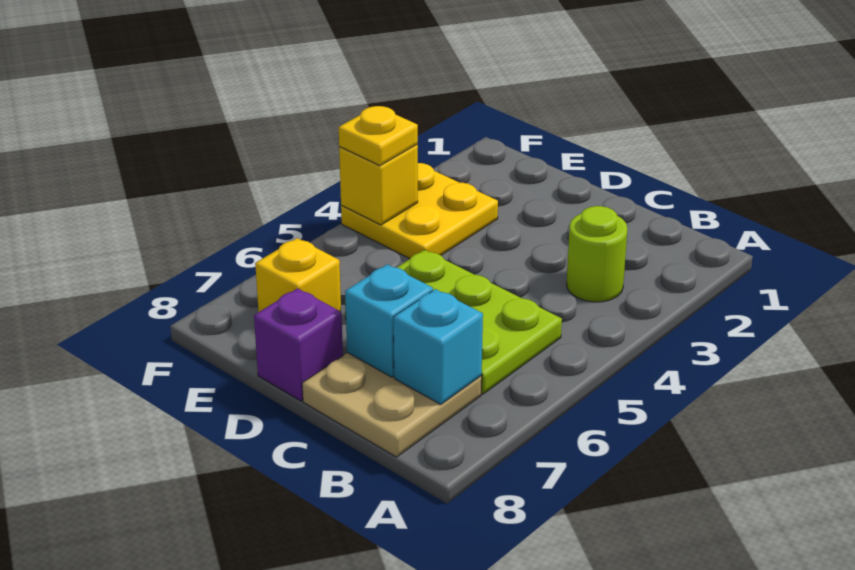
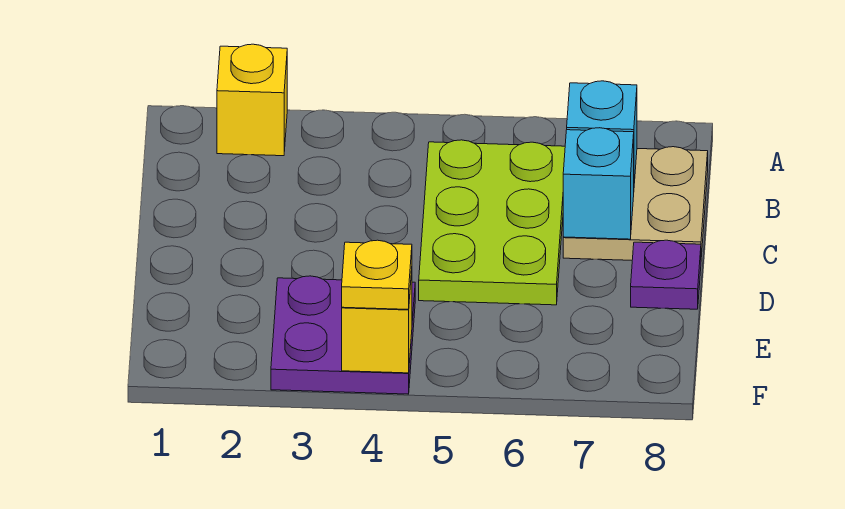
lime 1x1 round brick [566,206,628,302] -> none
purple 1x1 brick [254,288,343,401] -> purple 1x1 plate [631,240,701,309]
yellow 2x2 plate [341,163,498,259] -> purple 2x2 plate [271,276,415,394]
yellow 1x1 brick [255,238,341,312] -> yellow 1x1 brick moved to [217,44,287,156]

